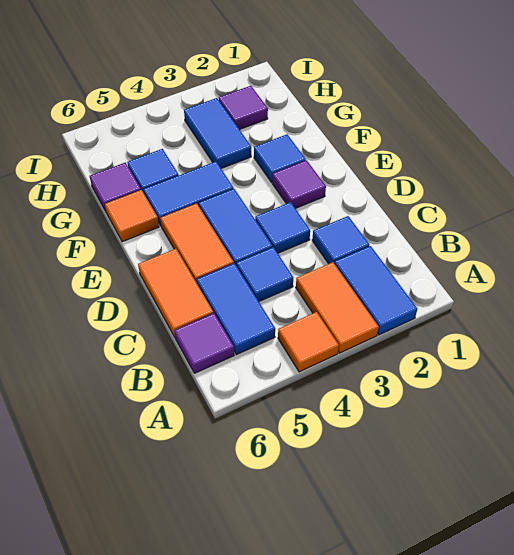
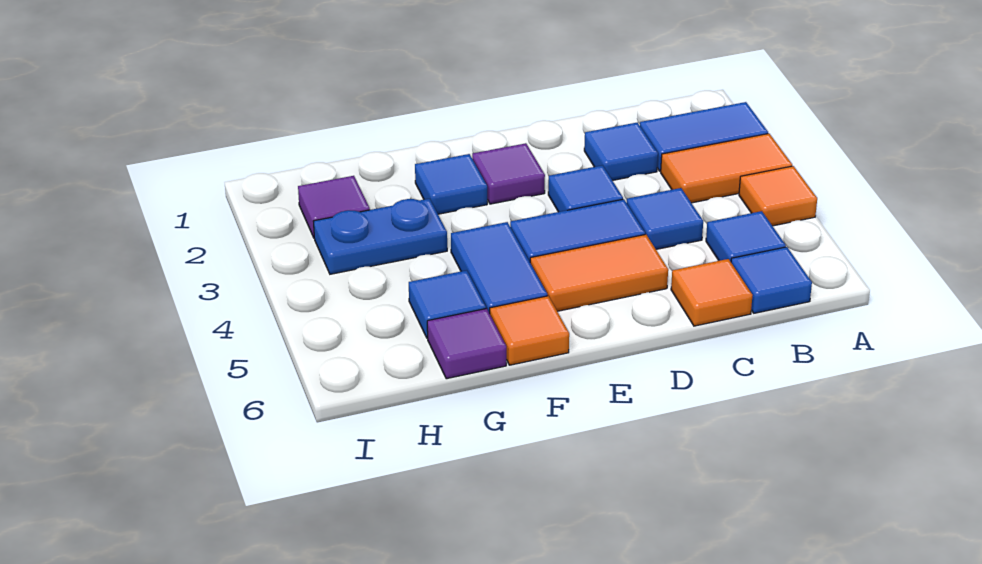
blue 1x2 tile [197,264,275,355] -> blue 1x1 tile [706,211,786,262]
purple 1x1 tile [175,313,234,373] -> blue 1x1 tile [731,247,812,313]
orange 1x2 tile [138,249,213,338] -> orange 1x1 tile [671,259,753,326]
blue 1x2 tile [184,98,251,168] -> blue 1x2 plate [314,199,447,274]

